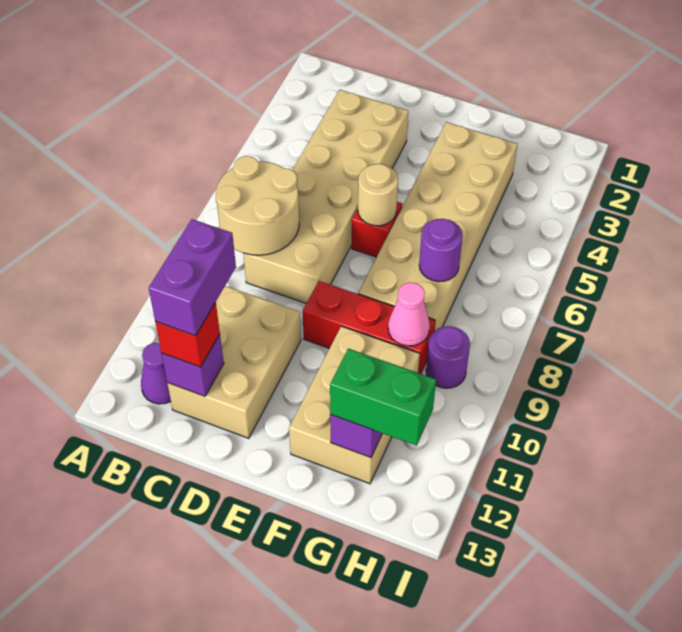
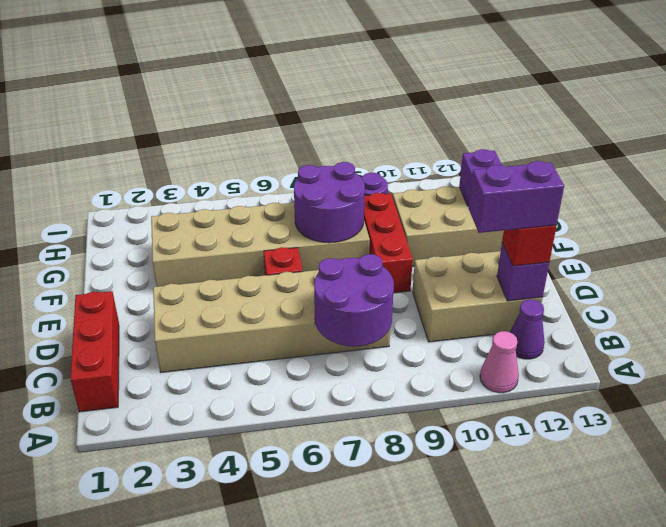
none -> red 1x3 brick [70,291,119,412]
tan 2x2 round brick [216,156,299,255] -> purple 2x2 round brick [314,254,394,347]
tan 1x1 round brick [358,164,398,226] -> none
purple 1x1 round brick [419,219,463,282] -> purple 2x2 round brick [294,162,365,243]
pink 1x1 cone [388,283,430,346] -> pink 1x1 cone moved to [480,331,519,393]
green 1x2 brick [330,349,436,446] -> none

